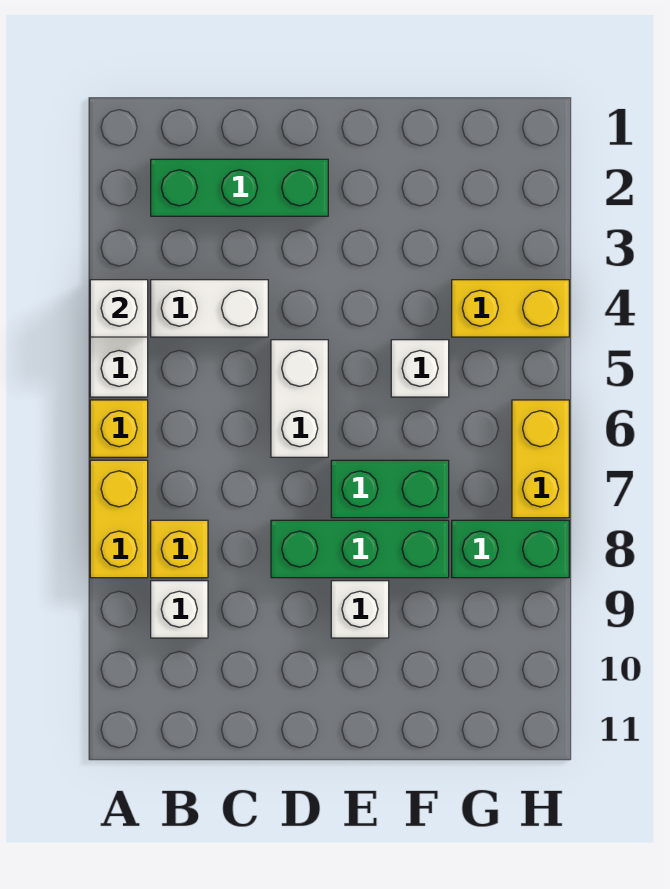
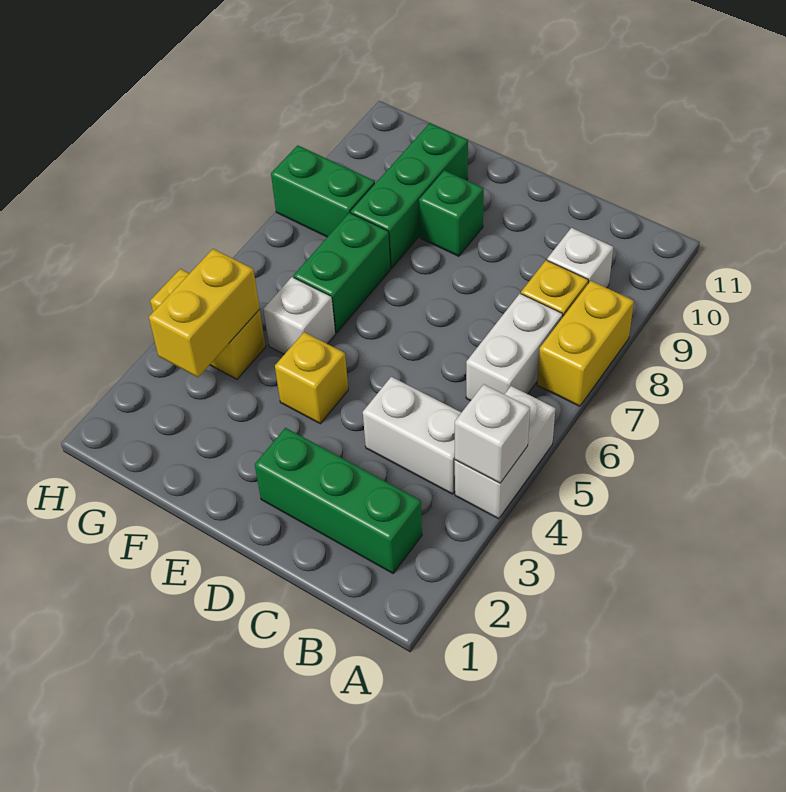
yellow 1x1 brick [90,400,148,457] -> yellow 1x1 brick moved to [275,332,348,424]
white 1x2 brick [271,340,328,457] -> white 1x2 brick moved to [466,294,563,401]
green 1x3 brick [271,520,449,578] -> green 1x3 brick turned to [351,123,468,268]
green 1x2 brick [331,460,449,518] -> green 1x2 brick turned to [293,213,391,333]
white 1x1 brick [331,581,389,638] -> green 1x1 brick [419,170,484,256]
yellow 1x2 brick [512,400,569,518] -> yellow 1x2 brick moved to [149,249,260,377]

